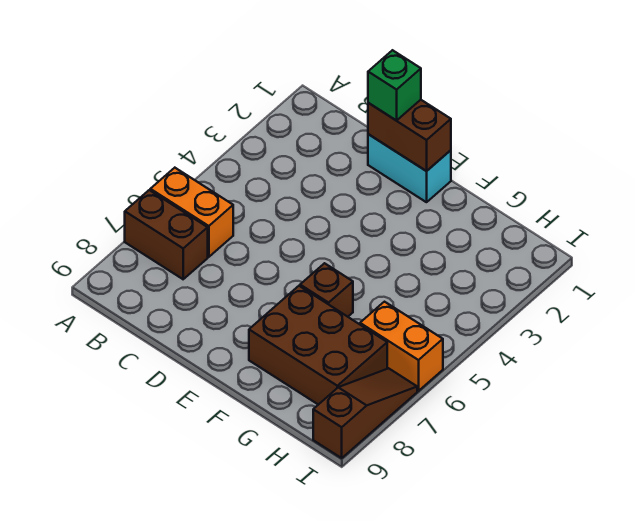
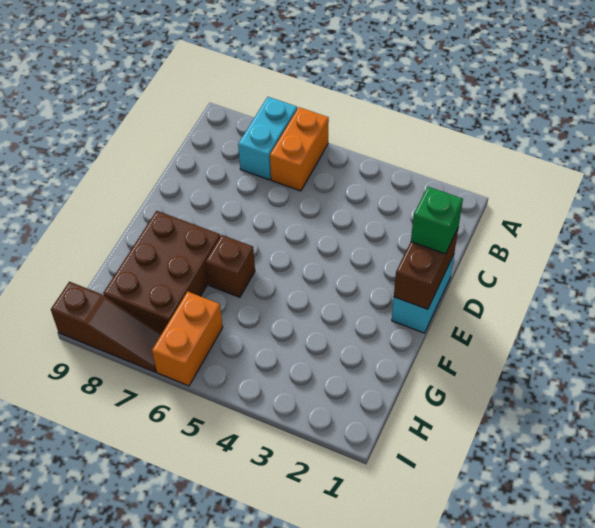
brown 1x2 brick [125,190,208,279] -> cyan 1x2 brick [238,97,297,180]

